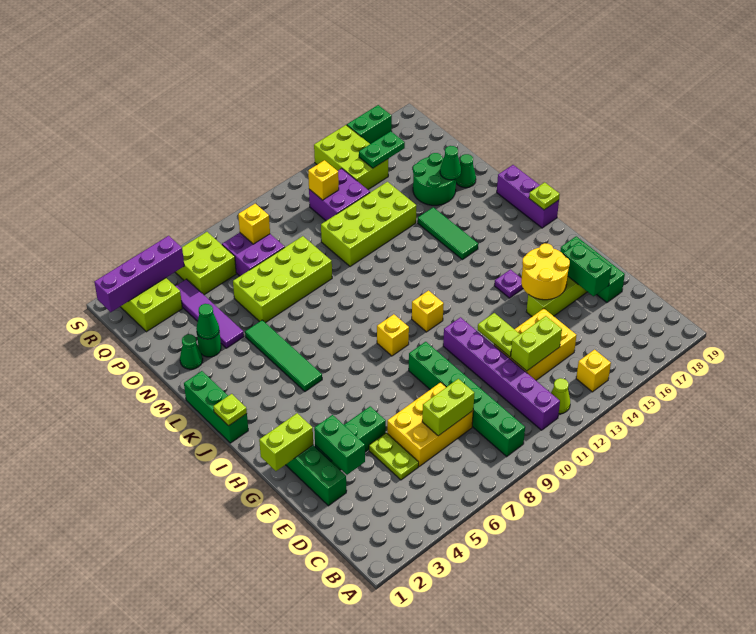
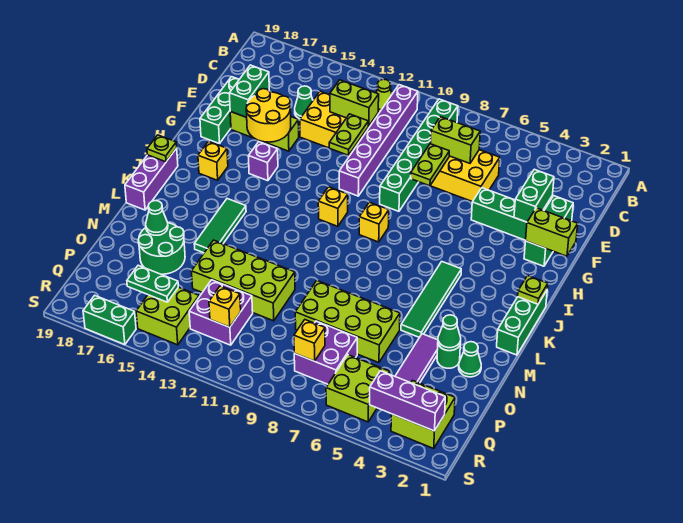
yellow 1x1 brick [576,350,611,392] -> yellow 1x1 brick moved to [198,141,228,180]
lime 1x2 plate [369,433,419,480] -> lime 1x2 plate moved to [411,144,449,186]
purple 1x1 plate [494,270,523,298] -> purple 1x1 brick [248,142,278,181]
green 1x1 cone [456,154,476,188] -> green 1x1 cone moved to [295,86,313,119]
lime 2x3 brick [314,125,388,189] -> lime 2x2 brick [136,287,199,345]
purple 1x4 brick [94,236,184,312] -> purple 1x3 brick [370,371,445,431]

